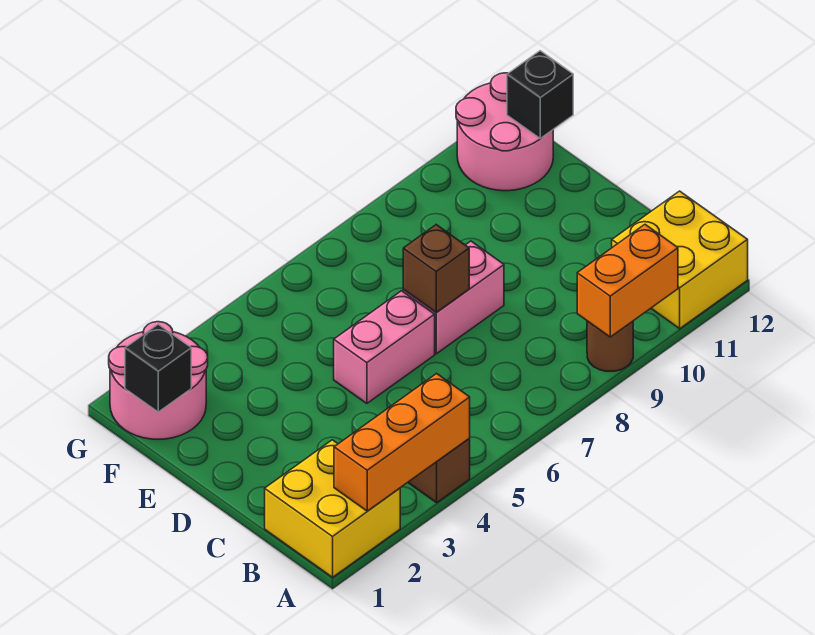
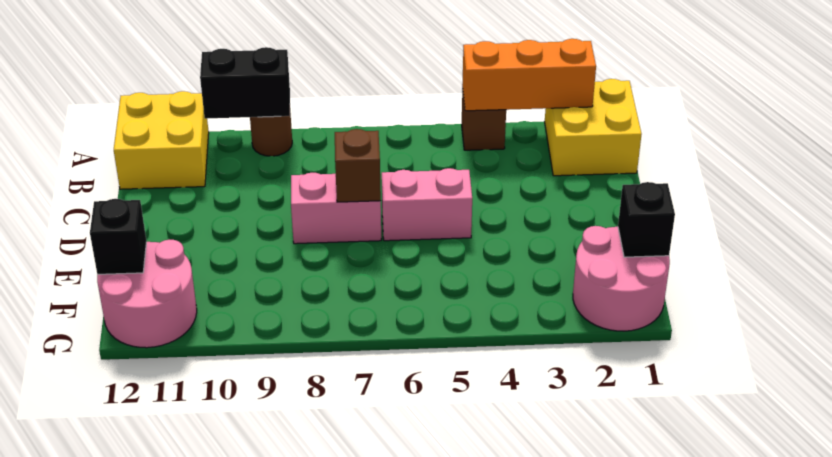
orange 1x2 brick [577,225,678,337] -> black 1x2 brick [200,47,290,119]

